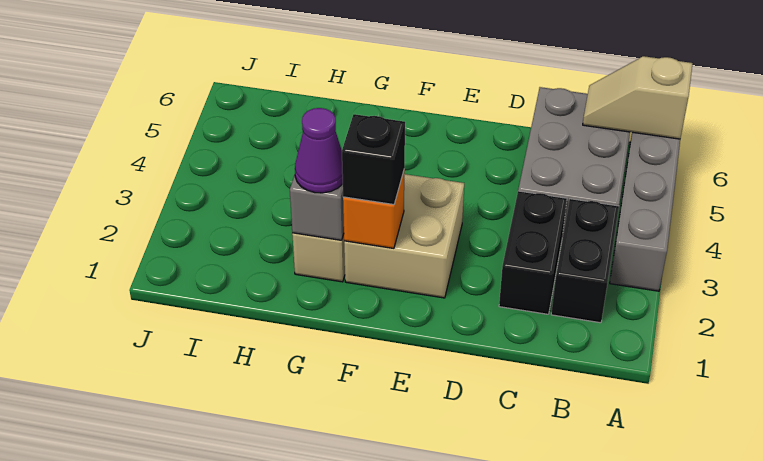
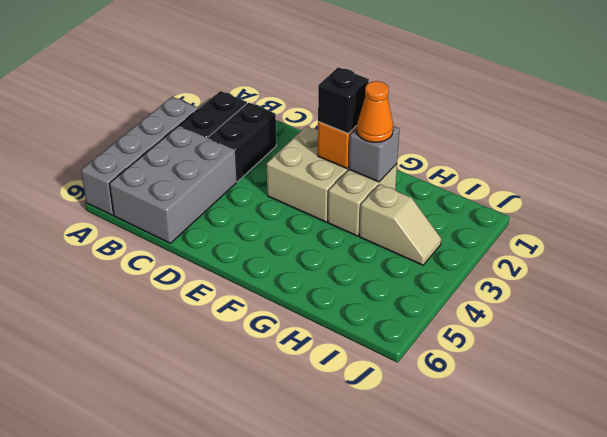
tan 1x2 slope [583,56,693,139] -> tan 1x2 slope moved to [359,184,441,265]
purple 1x1 cone [295,108,343,193] -> orange 1x1 cone [357,81,393,142]

